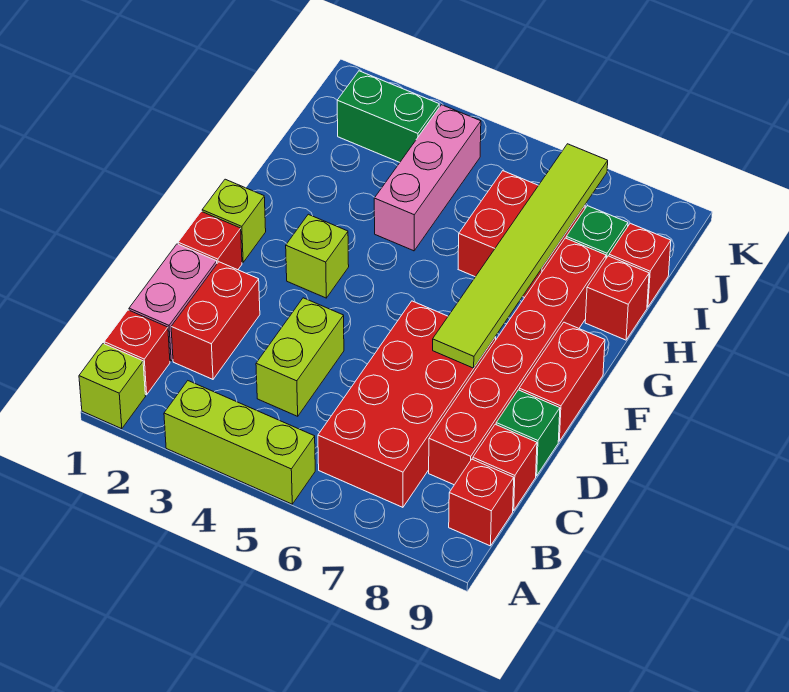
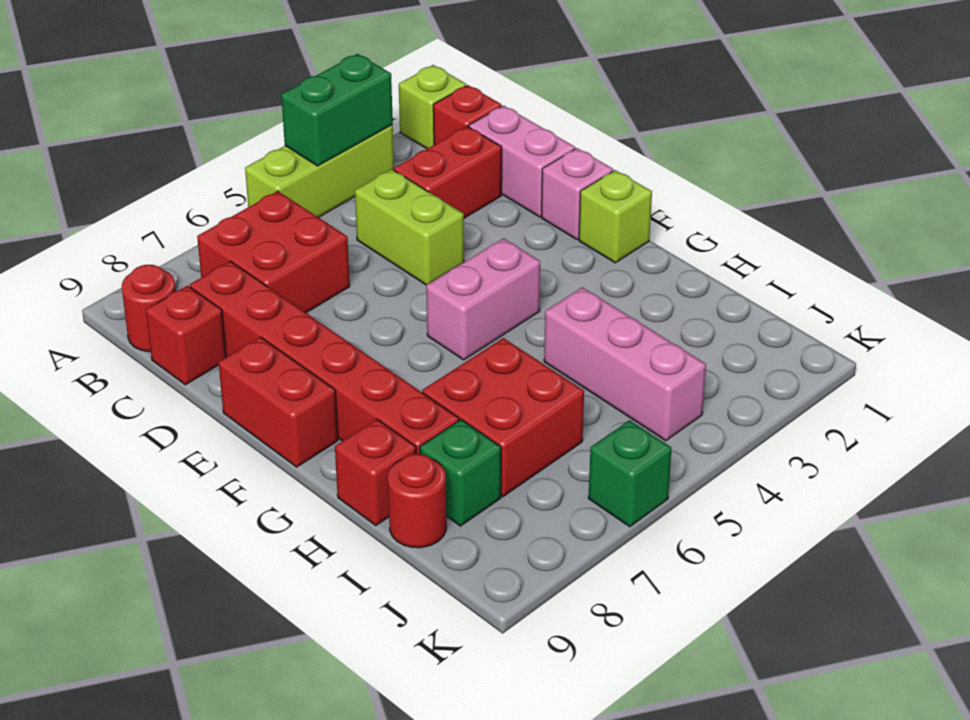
red 2x4 brick [318,301,496,507] -> red 2x2 brick [197,191,350,313]
red 1x1 brick [449,459,514,546] -> red 1x1 round brick [122,265,176,352]
red 1x2 brick [171,262,260,379] -> red 1x2 brick turned to [394,126,502,218]
green 1x1 brick [496,390,560,476] -> green 1x1 brick moved to [588,420,672,527]
red 1x1 brick [178,211,242,270] -> pink 1x1 brick [541,148,613,240]
lime 1x6 tile [433,144,608,368] -> none
lime 1x1 brick [286,214,349,298] -> none
none -> pink 1x2 brick [426,238,540,360]
red 1x1 brick [609,223,671,307] -> red 1x1 round brick [388,454,446,548]
green 1x2 brick [337,71,439,162] -> green 1x2 brick moved to [281,54,393,166]

